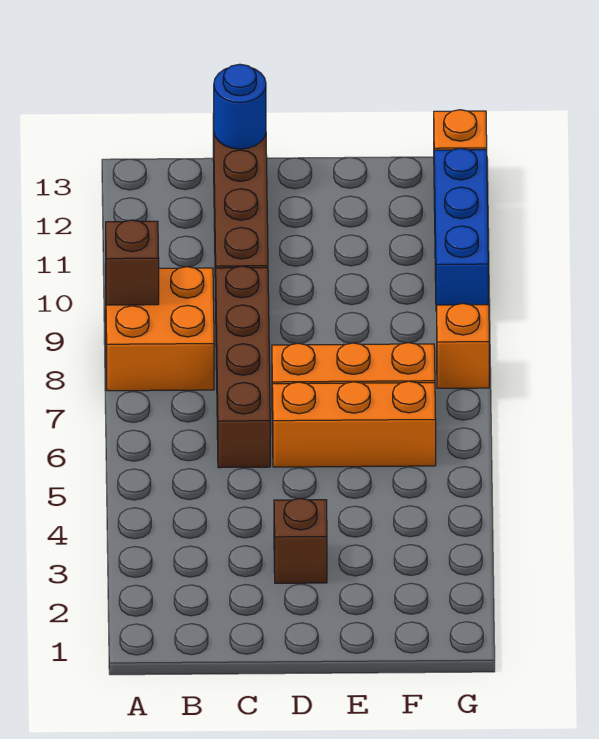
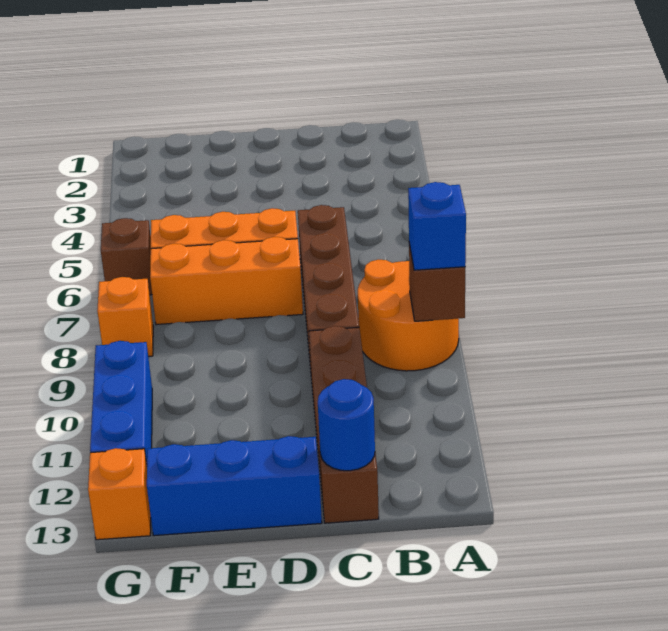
orange 2x2 brick [106,267,214,391] -> orange 2x2 round brick [358,260,459,371]
none -> blue 1x1 brick [408,182,466,270]
brown 1x1 brick [274,498,327,583] -> brown 1x1 brick moved to [101,218,152,295]
none -> blue 1x3 brick [147,436,322,536]

